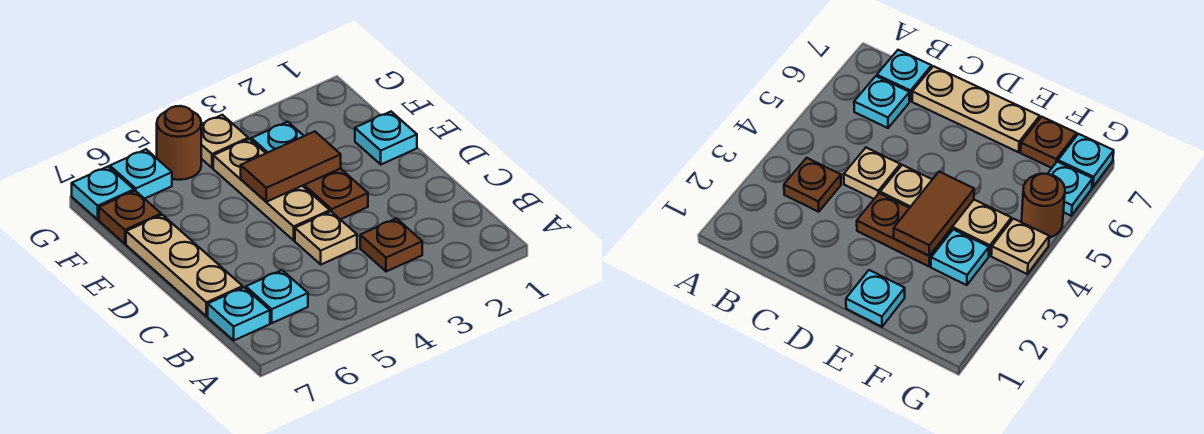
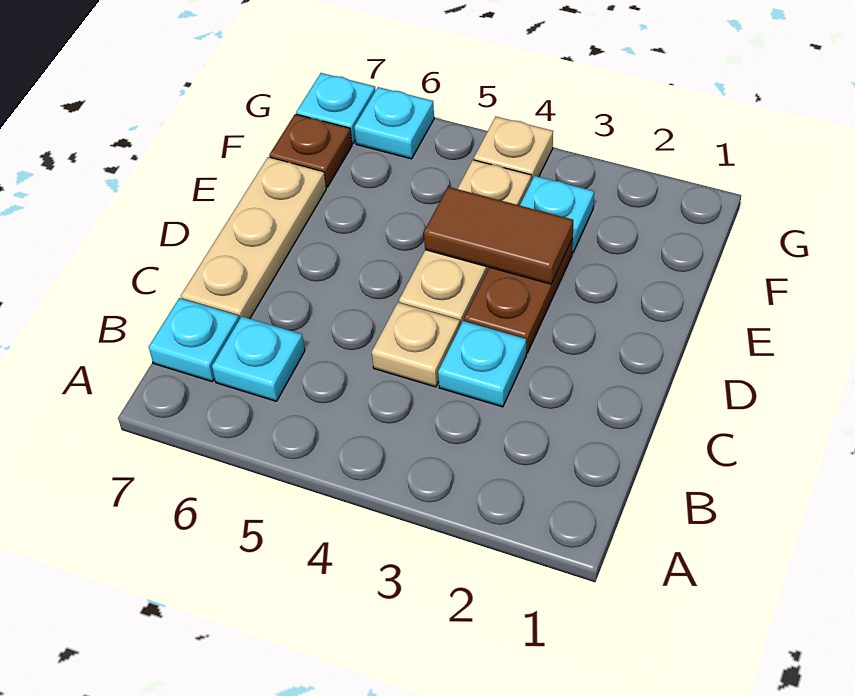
brown 1x1 plate [360,218,422,272] -> none
cyan 1x1 plate [355,112,417,164] -> cyan 1x1 plate moved to [438,321,526,407]
brown 1x1 round brick [157,106,201,180] -> none

